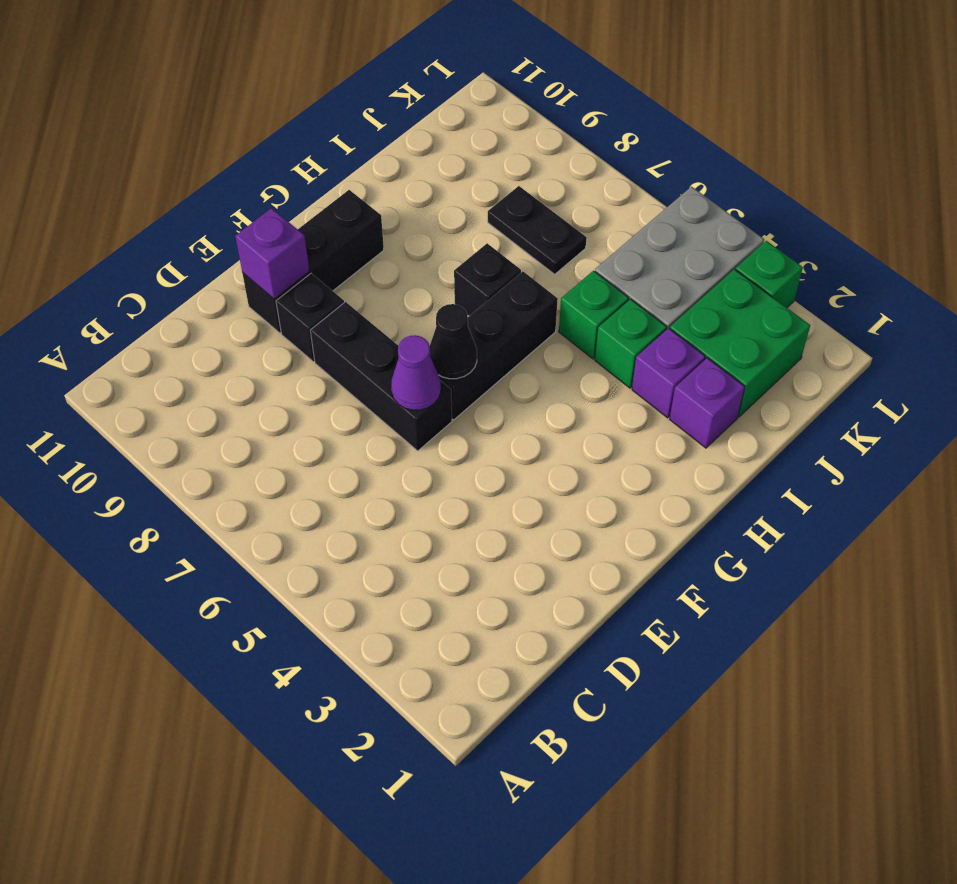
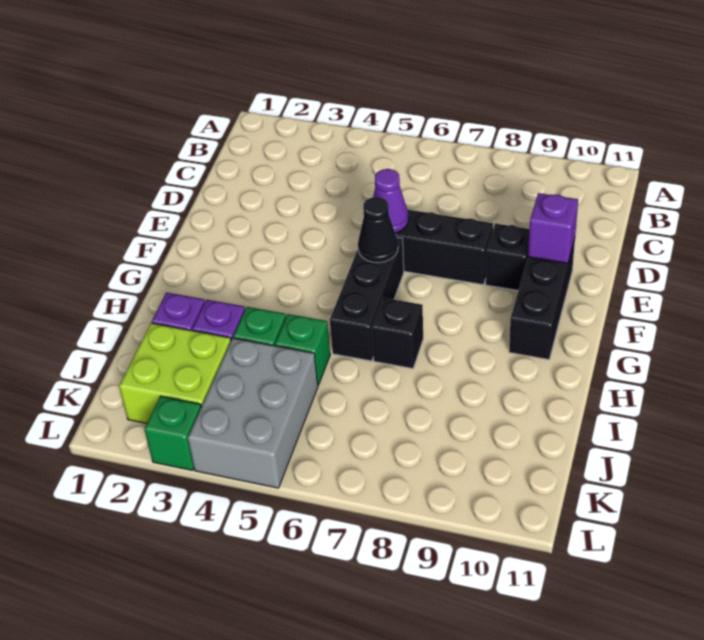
green 2x2 brick [670,269,810,417] -> lime 2x2 brick [119,323,231,423]
black 1x2 plate [488,186,587,274] -> none

